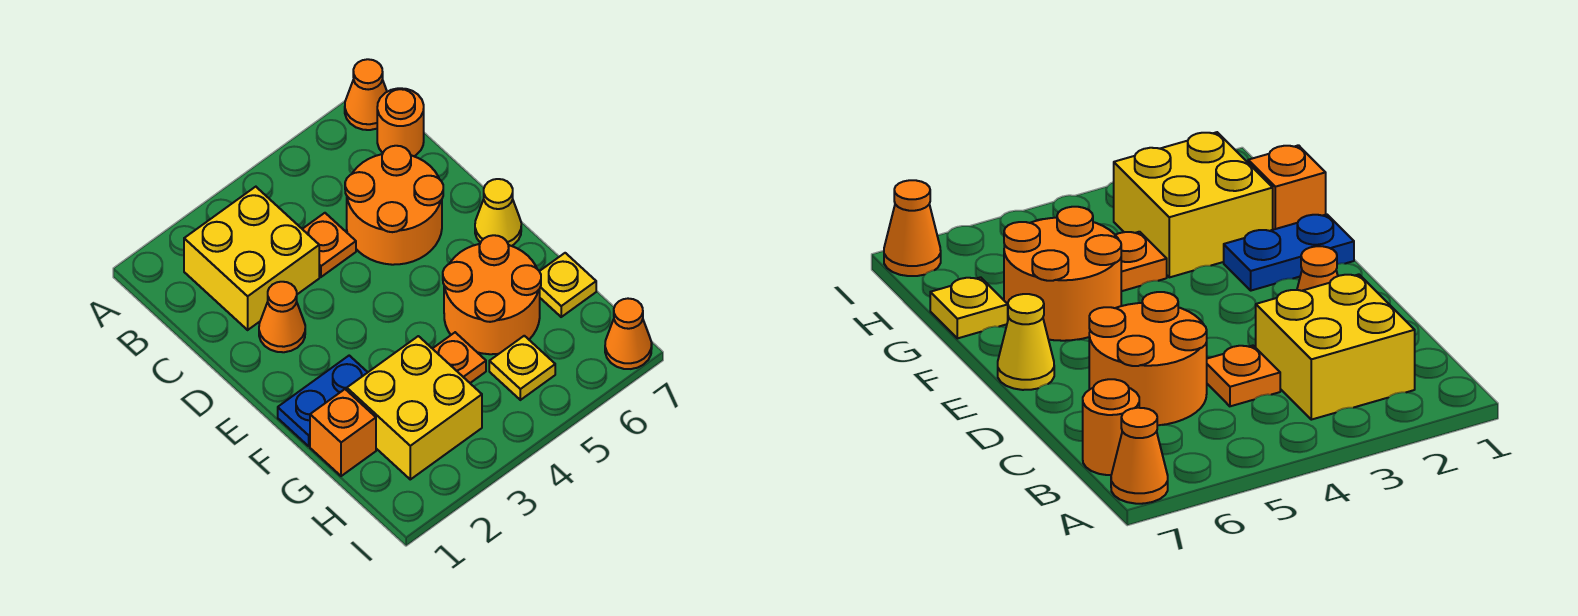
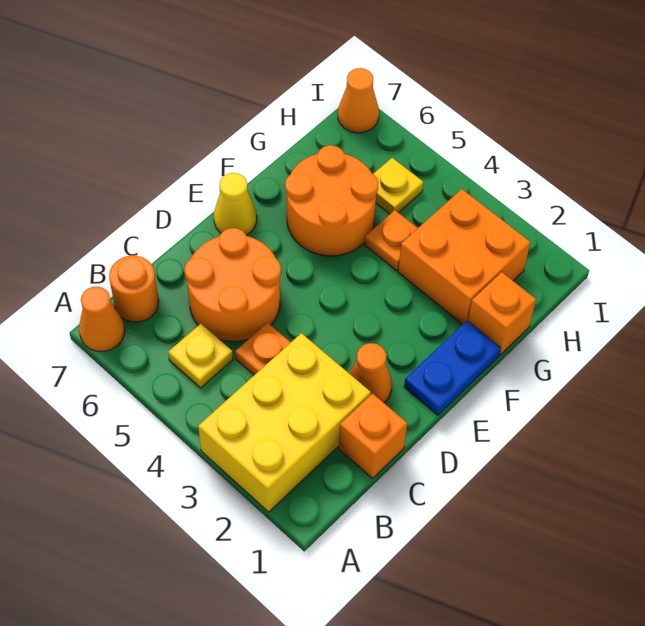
yellow 2x2 brick [184,187,319,330] -> yellow 2x3 brick [198,333,371,512]
none -> orange 1x1 brick [339,394,407,478]
blue 1x2 plate [278,356,368,446] -> blue 1x2 plate turned to [404,321,501,415]
yellow 2x2 brick [347,336,482,479] -> orange 2x2 brick [398,189,530,324]
yellow 1x1 plate [539,253,596,317] -> yellow 1x1 plate moved to [168,324,233,388]

